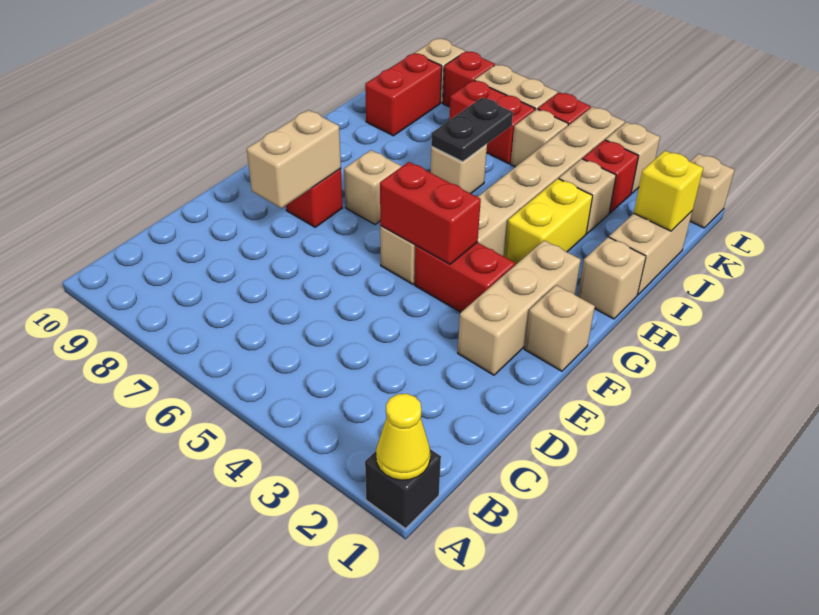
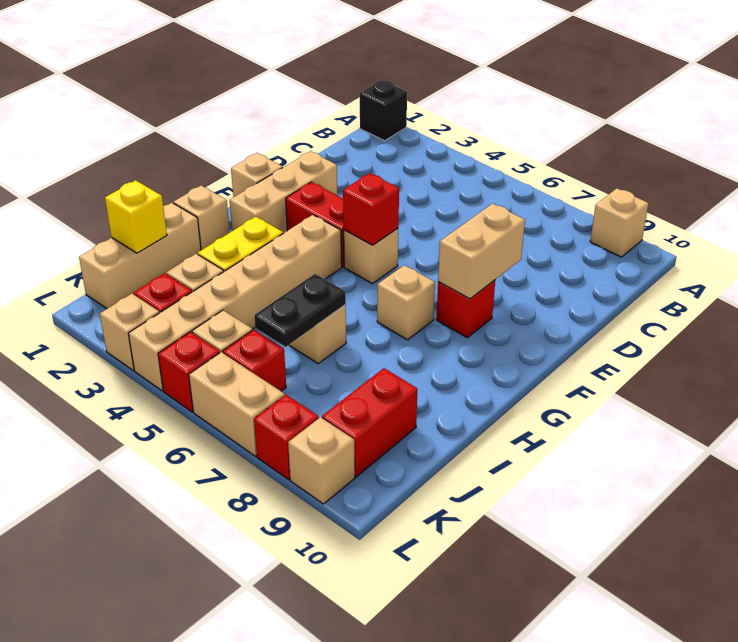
yellow 1x1 cone [376,394,430,480] -> none
red 1x2 brick [380,162,481,264] -> red 1x1 brick [343,173,399,245]
tan 1x2 brick [609,211,692,295] -> tan 1x3 brick [79,203,201,309]
red 1x2 brick [449,80,535,164] -> red 1x1 brick [223,330,286,391]
tan 1x1 brick [690,154,735,228] -> tan 1x1 brick moved to [590,188,648,257]

